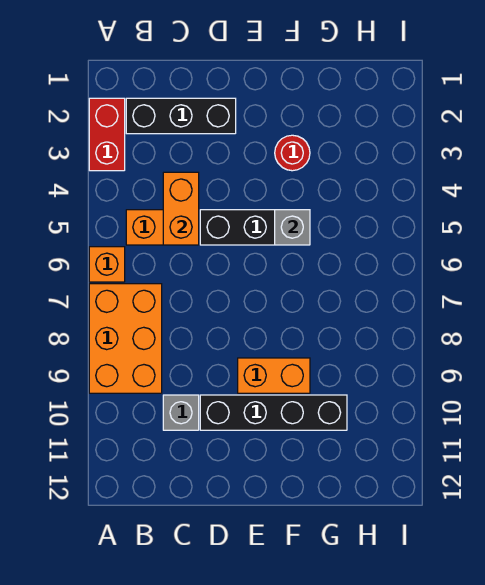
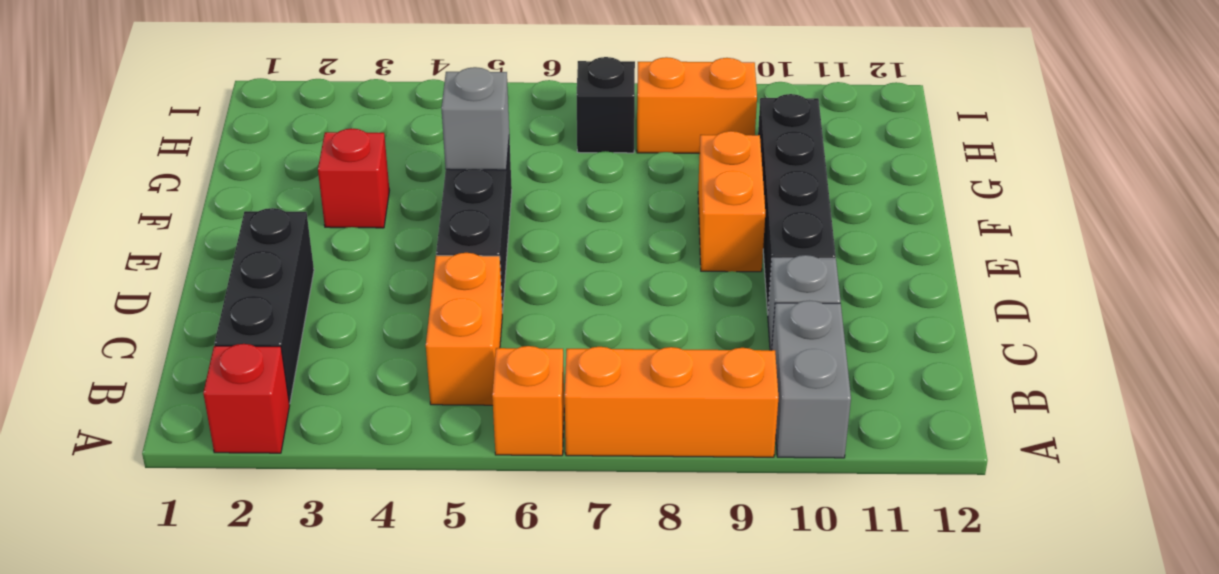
red 1x2 brick [89,98,125,171] -> red 1x1 brick [203,344,290,453]
orange 2x3 brick [89,284,162,393] -> orange 1x3 brick [565,347,779,457]
none -> grey 1x2 brick [772,301,851,458]
orange 1x2 brick [163,172,199,245] -> orange 1x2 brick moved to [637,57,757,153]
red 1x1 round brick [275,135,310,171] -> red 1x1 brick [318,129,389,228]
none -> black 1x1 brick [577,57,635,153]

